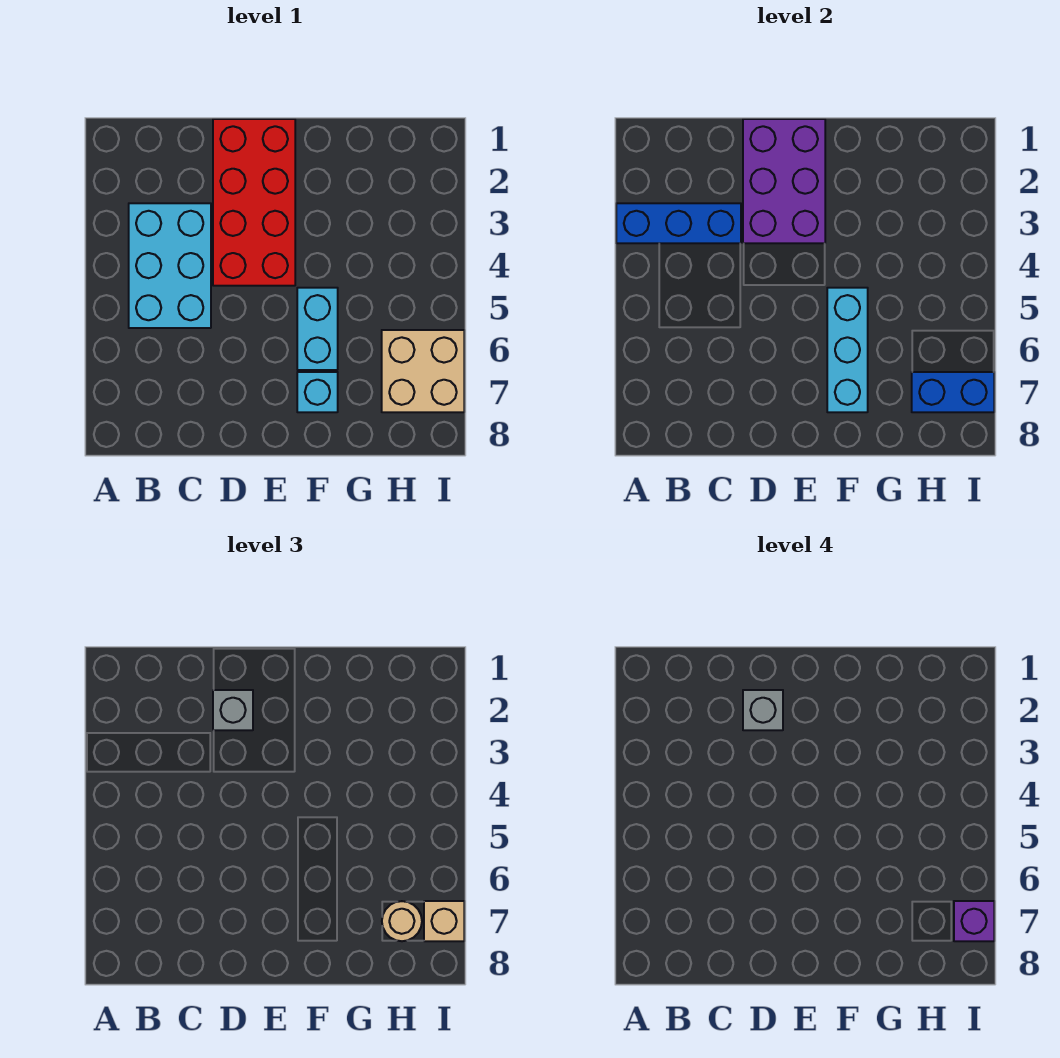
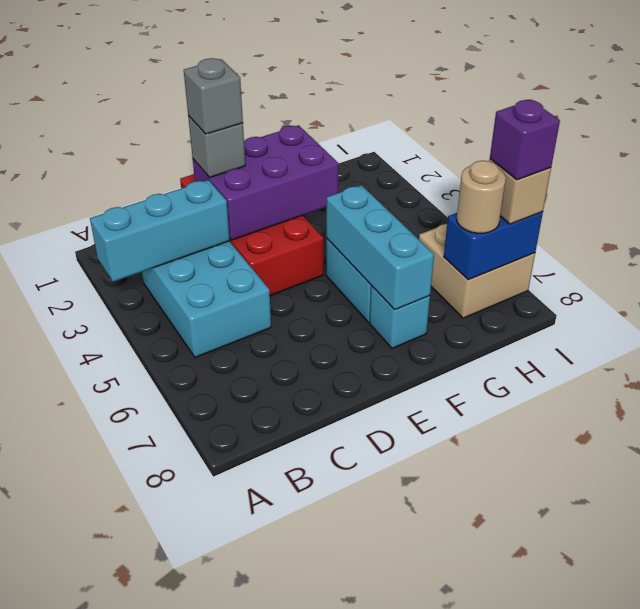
blue 1x3 brick [616,203,741,243] -> cyan 1x3 brick [90,180,230,282]
purple 2x3 brick [743,119,825,243] -> purple 2x3 brick turned to [193,125,338,240]

